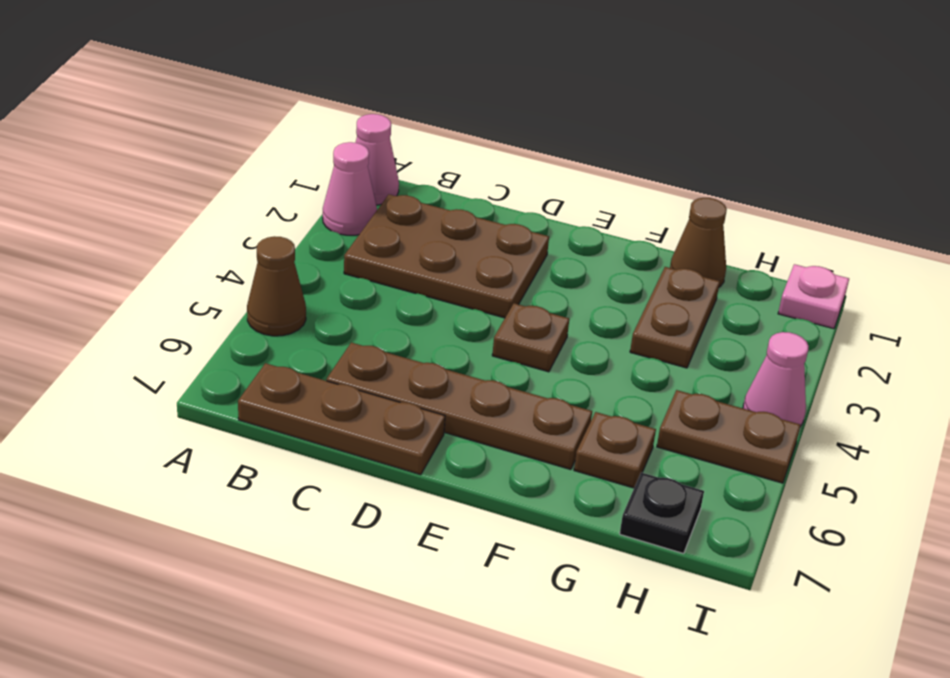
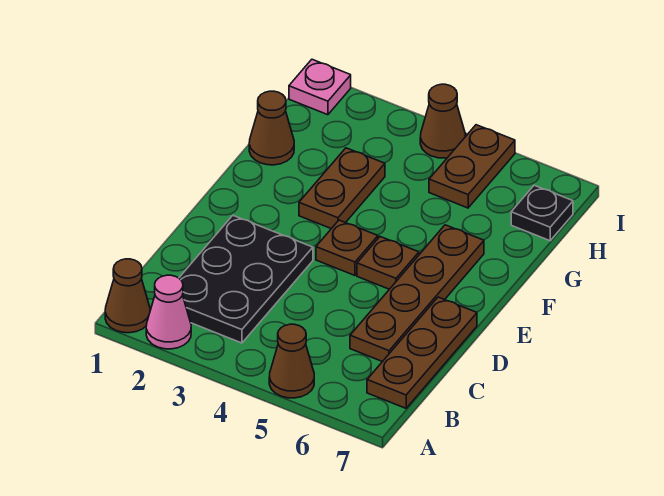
pink 1x1 cone [355,114,399,205] -> brown 1x1 cone [105,259,150,333]
brown 2x3 plate [344,195,549,318] -> black 2x3 plate [179,216,313,343]
brown 1x2 plate [630,267,720,368] -> brown 1x2 plate turned to [299,148,385,229]
brown 1x1 plate [574,412,656,488] -> brown 1x1 plate moved to [357,237,419,289]
pink 1x1 cone [743,332,809,426] -> brown 1x1 cone [420,84,466,158]

